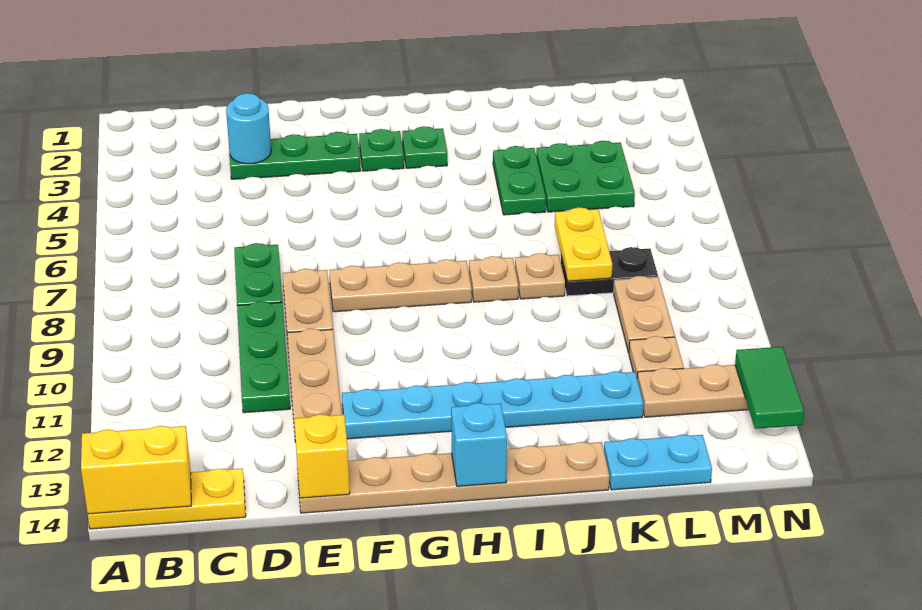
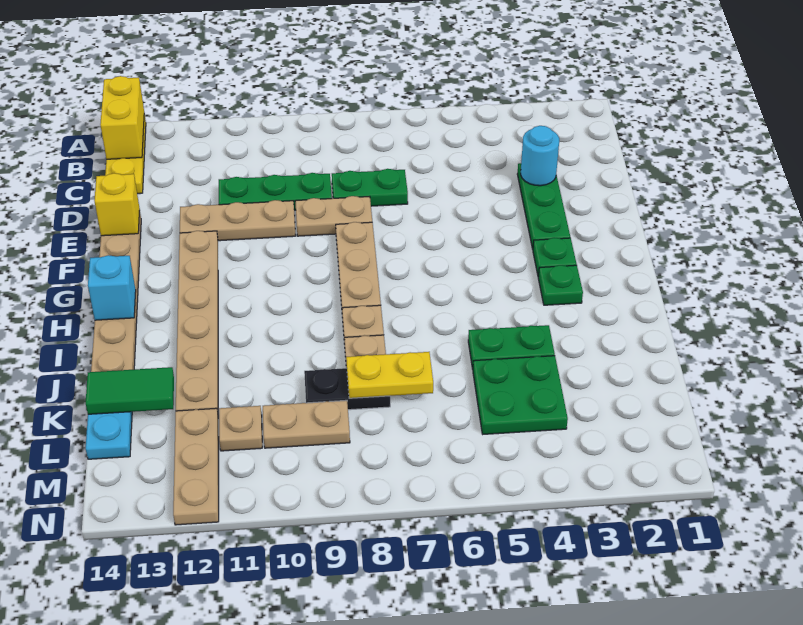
cyan 1x6 plate [342,371,643,439] -> tan 1x6 plate [176,231,218,411]
black 1x2 plate [561,247,658,296] -> black 1x2 plate turned to [304,368,390,410]
green 1x2 tile [735,347,804,429] -> green 1x2 tile moved to [86,367,174,414]

